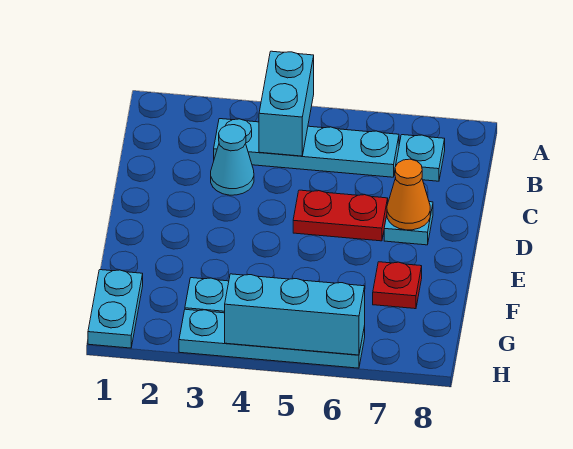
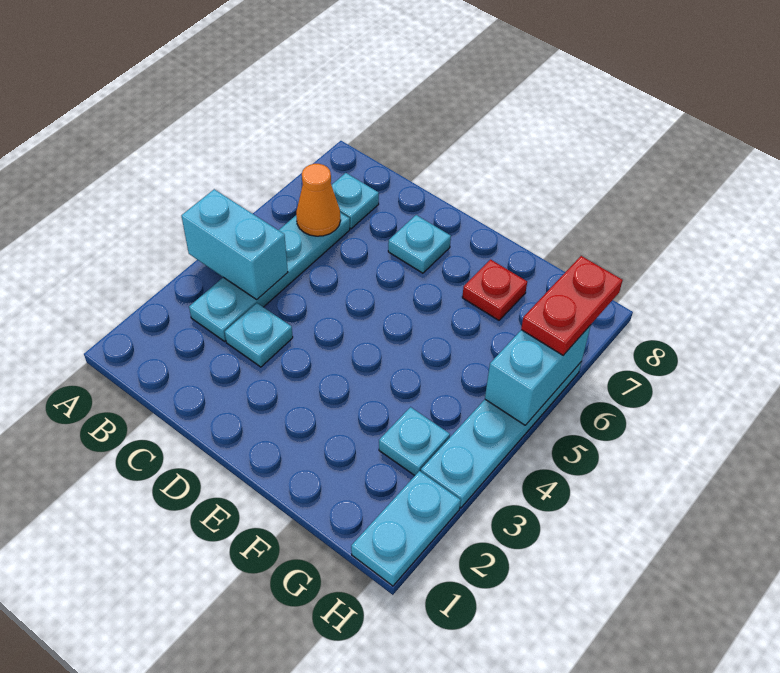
cyan 1x1 cone [211,125,254,195] -> cyan 1x1 plate [225,303,293,367]
red 1x2 plate [293,190,388,241] -> red 1x2 plate moved to [521,256,623,355]
orange 1x1 cone [387,159,430,230] -> orange 1x1 cone moved to [296,164,341,236]
cyan 1x2 plate [88,270,143,348] -> cyan 1x2 plate turned to [351,471,461,586]
cyan 1x3 brick [225,274,365,355] -> cyan 1x2 brick [485,325,591,425]

